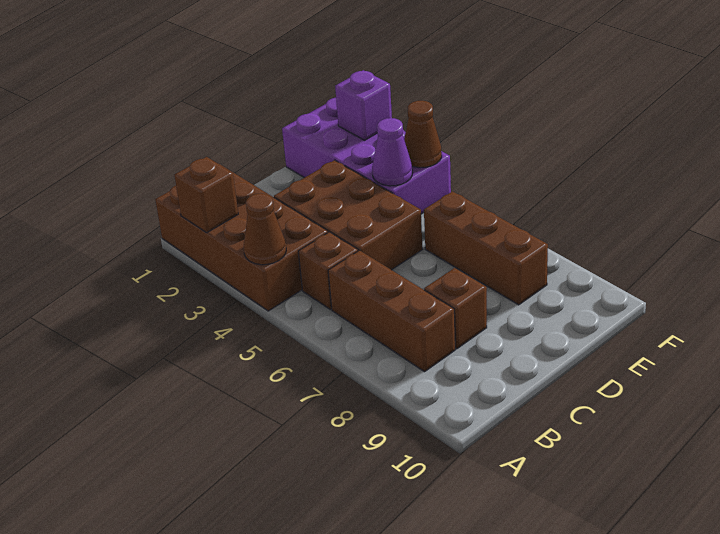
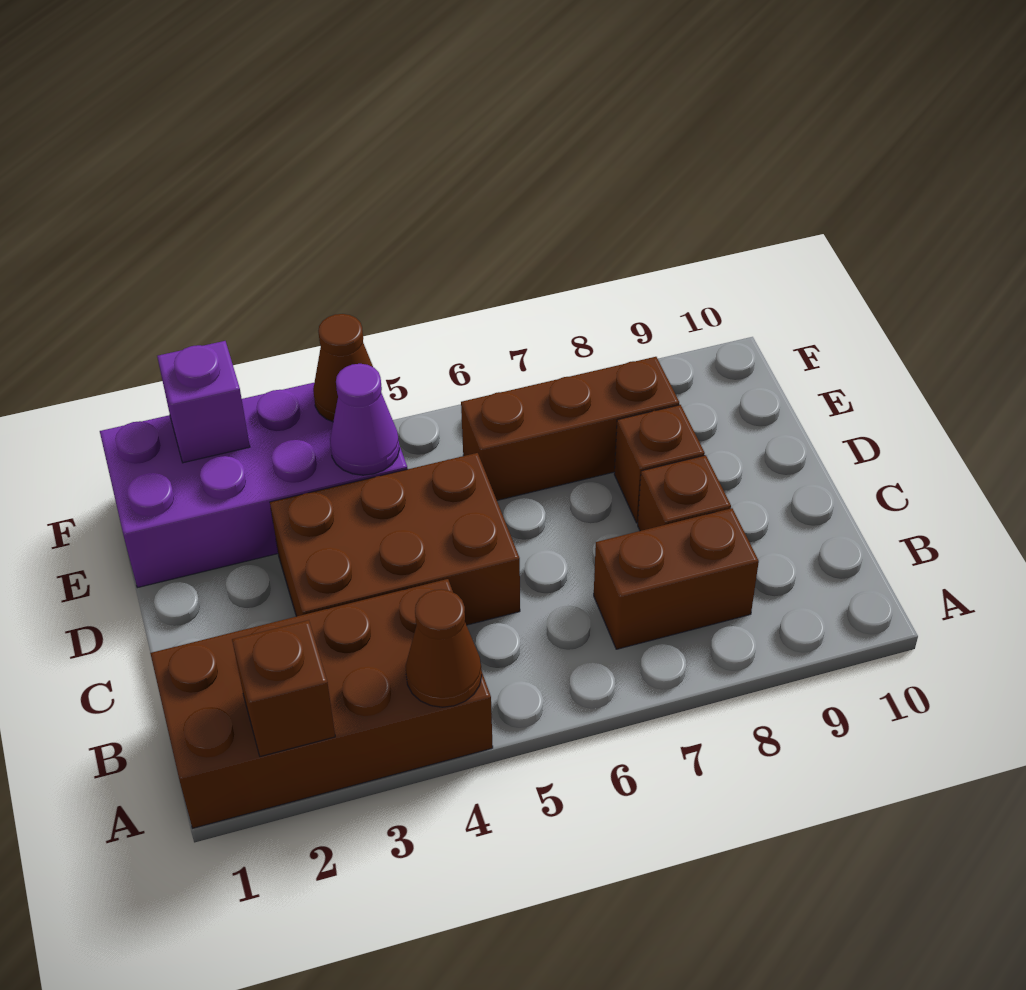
brown 1x1 brick [298,232,358,309] -> brown 1x1 brick moved to [614,405,705,523]
brown 1x3 brick [328,250,455,372] -> brown 1x2 brick [594,508,759,649]

